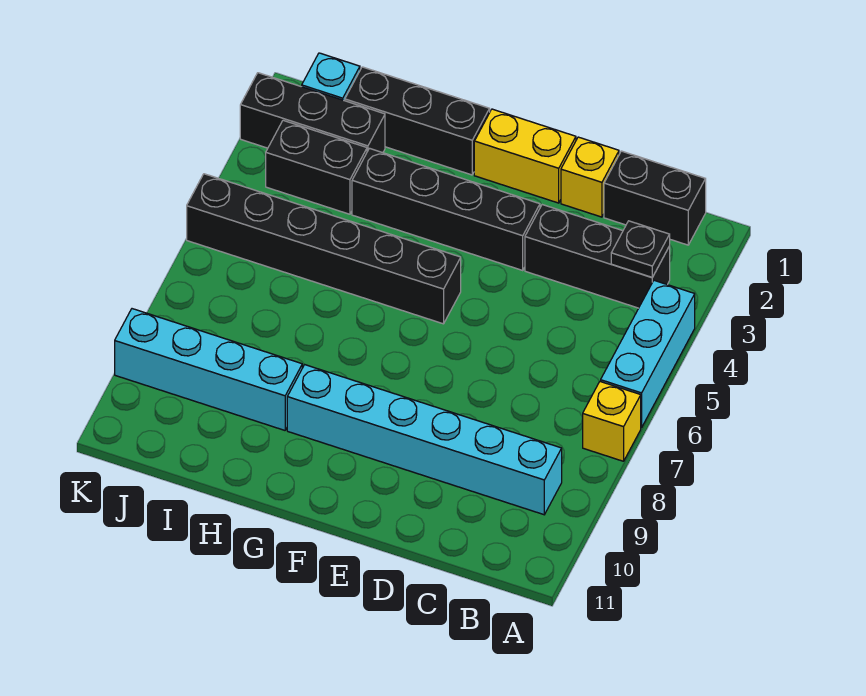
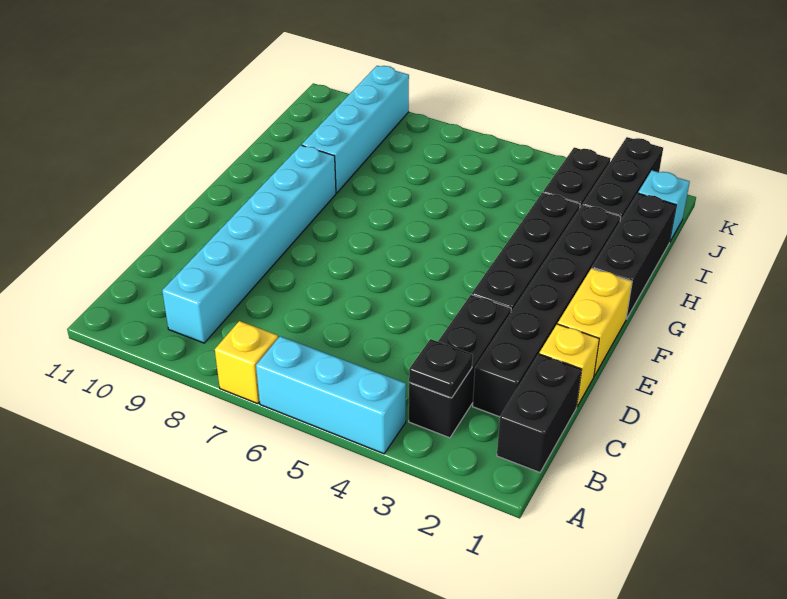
black 1x6 brick [187,174,461,324] -> black 1x6 brick moved to [473,205,621,417]

